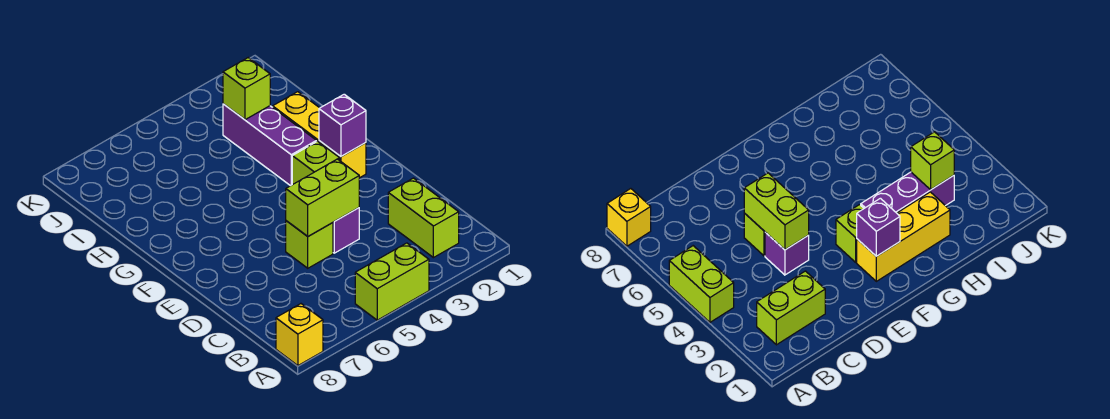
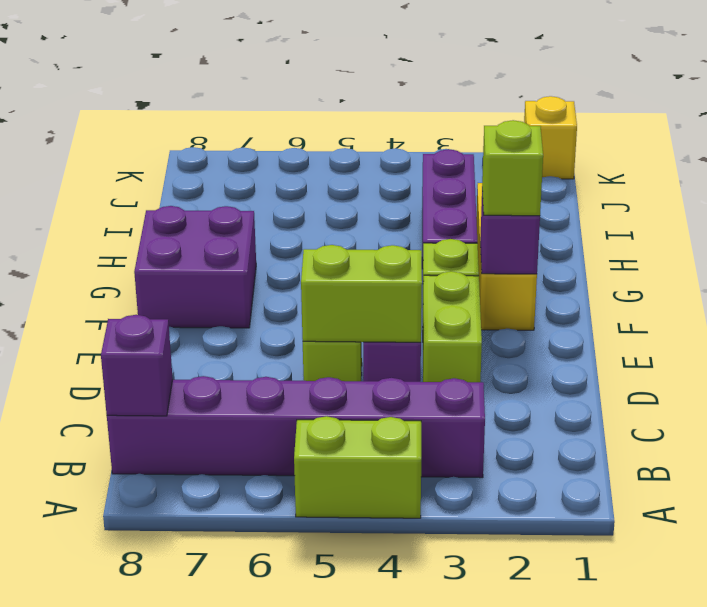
yellow 1x1 brick [276,304,323,366] -> yellow 1x1 brick moved to [524,96,577,179]
lime 1x2 brick [388,178,459,258] -> lime 1x2 brick moved to [423,271,482,382]
none -> purple 1x6 brick [107,376,485,478]
none -> purple 1x1 brick [101,315,173,416]
none -> purple 2x2 brick [134,206,256,328]
lime 1x1 brick [223,58,270,120] -> lime 1x1 brick moved to [482,120,543,216]

